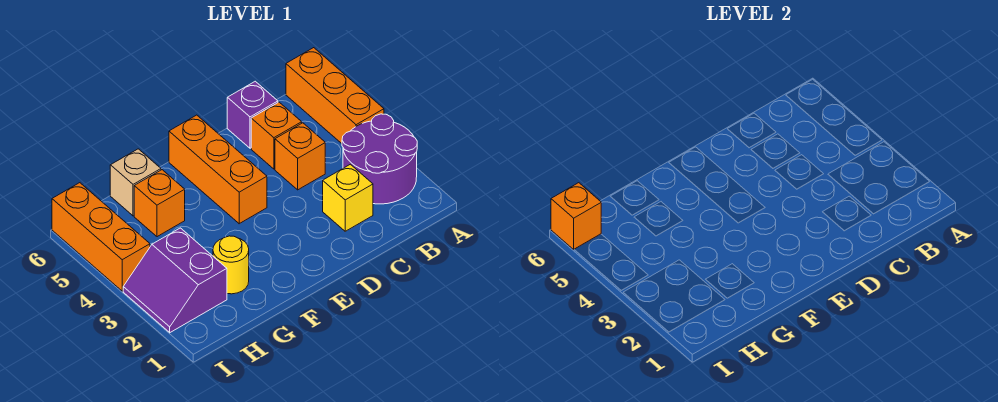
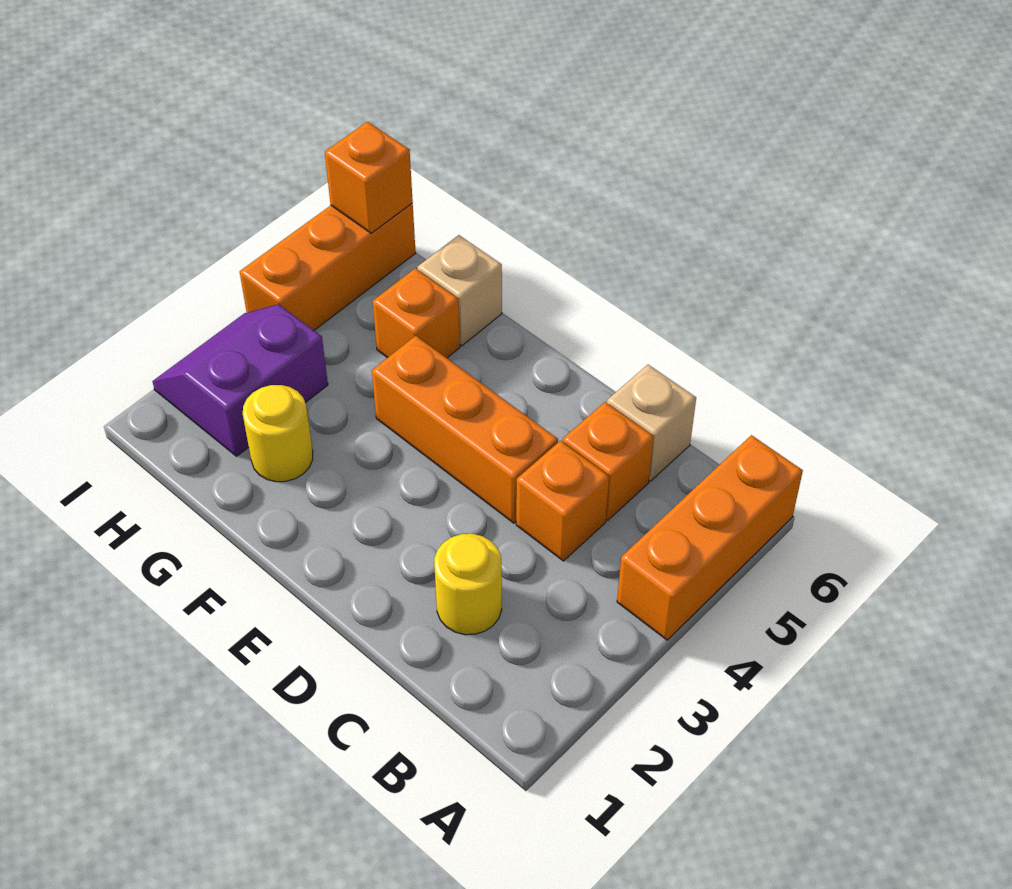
purple 2x2 round brick [342,114,417,204] -> none
yellow 1x1 brick [323,164,373,231] -> yellow 1x1 round brick [434,534,502,635]
purple 1x1 brick [227,81,278,148] -> tan 1x1 brick [607,365,696,481]
orange 1x3 brick [169,115,267,224] -> orange 1x3 brick turned to [372,336,558,523]

